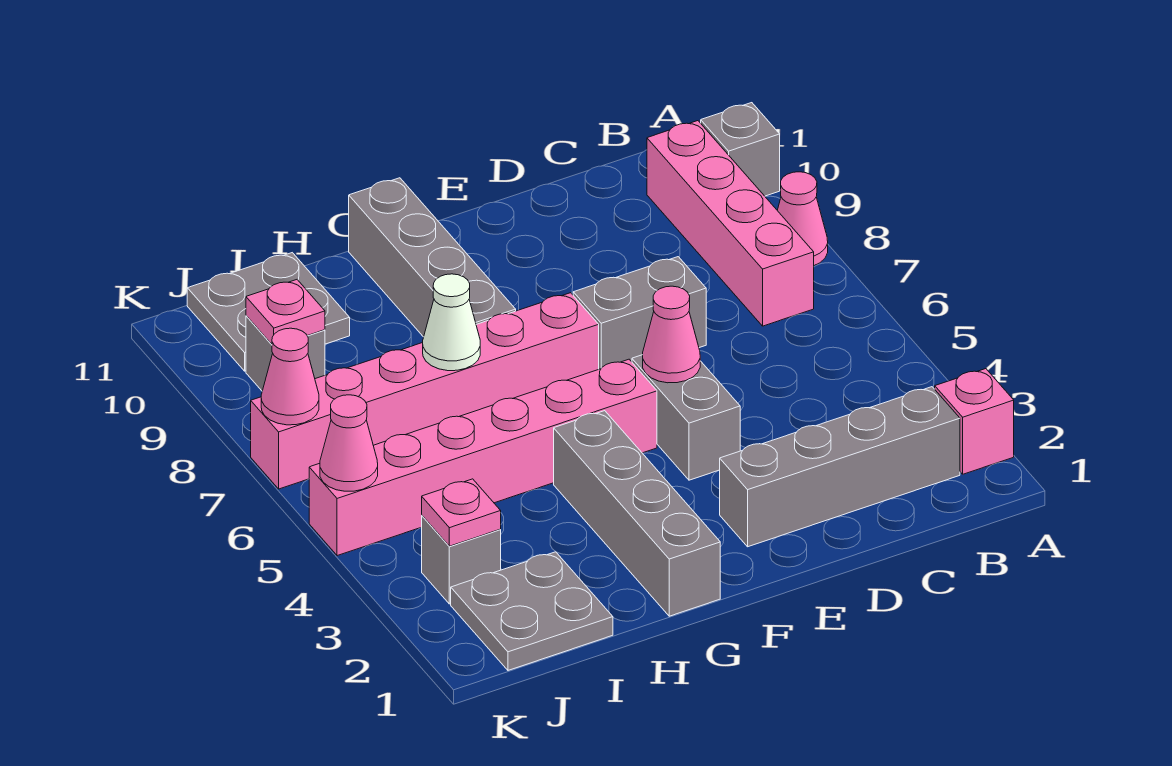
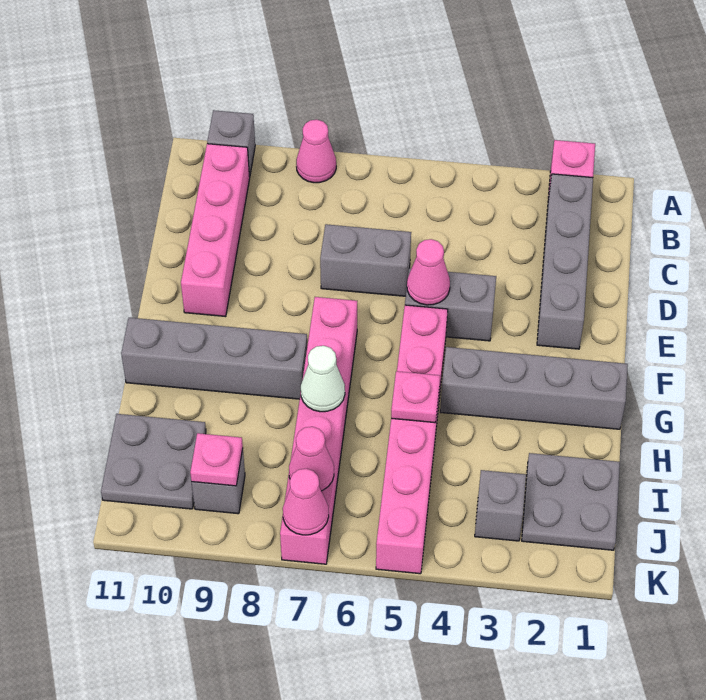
pink 1x4 brick [647,121,814,326] -> pink 1x4 brick turned to [181,144,250,317]
grey 1x2 brick [573,257,706,369] -> grey 1x2 brick turned to [320,224,411,296]
pink 1x1 plate [422,479,501,546] -> pink 1x1 plate moved to [391,371,440,423]
pink 1x1 cone [320,395,378,491] -> pink 1x1 cone moved to [289,427,334,491]

